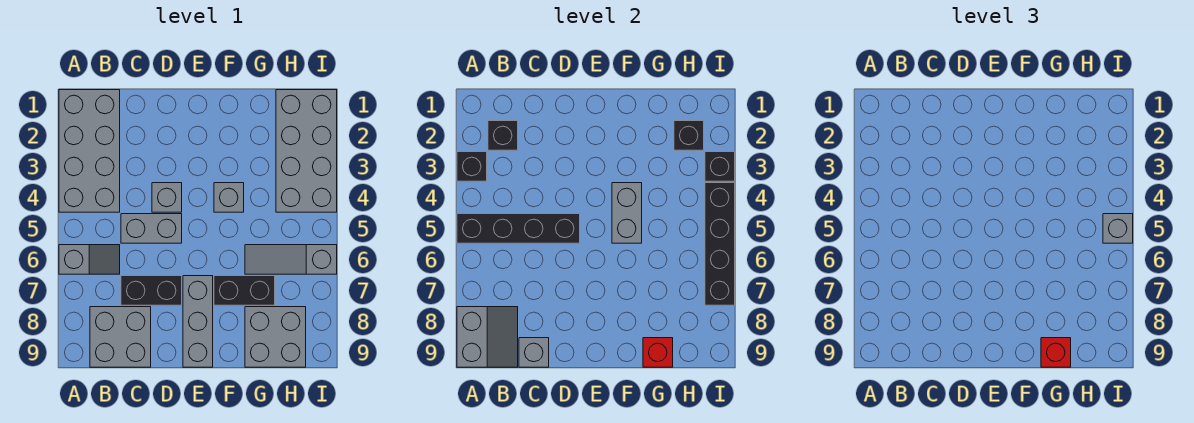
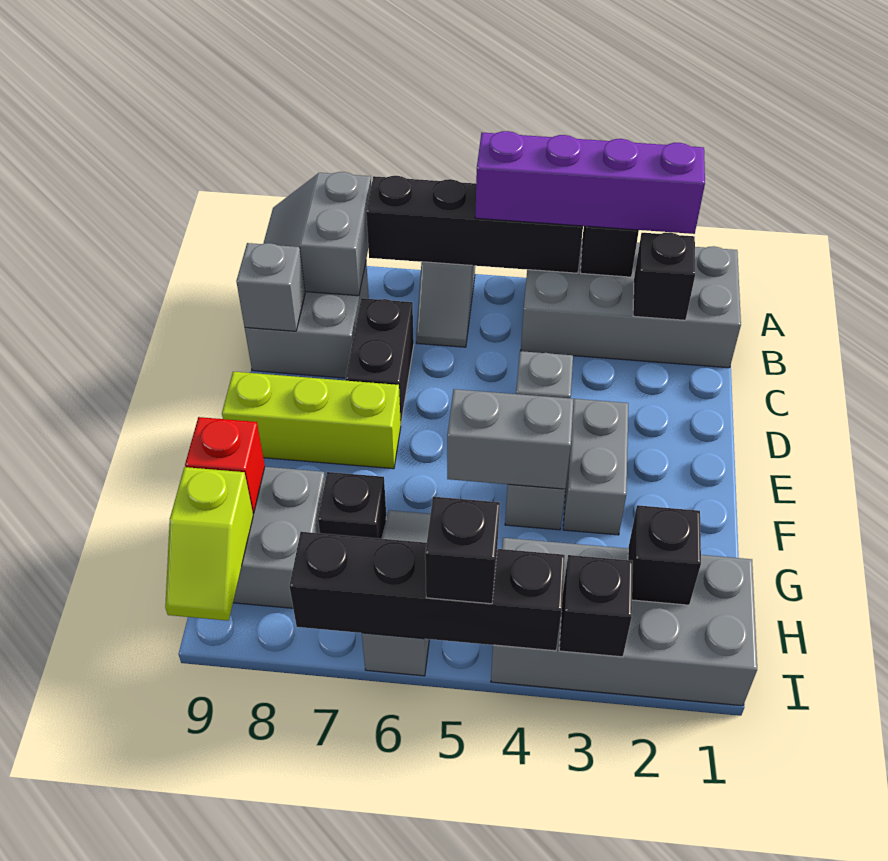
none -> purple 1x4 brick [475,131,705,234]
black 1x4 brick [457,214,580,243] -> black 1x4 brick turned to [366,176,583,273]
grey 2x2 slope [457,307,518,367] -> grey 2x2 slope turned to [263,172,371,296]
grey 1x2 brick [121,214,182,243] -> grey 1x2 brick moved to [563,399,628,535]
grey 1x3 brick [183,276,213,367] -> lime 1x3 brick [222,372,401,469]
black 1x2 brick [214,276,275,305] -> black 1x1 brick [318,472,386,539]
red 1x1 brick [1041,338,1071,367] -> none
none -> lime 1x2 slope [165,467,253,621]
grey 1x1 brick [1103,214,1133,243] -> black 1x1 brick [425,497,500,604]

